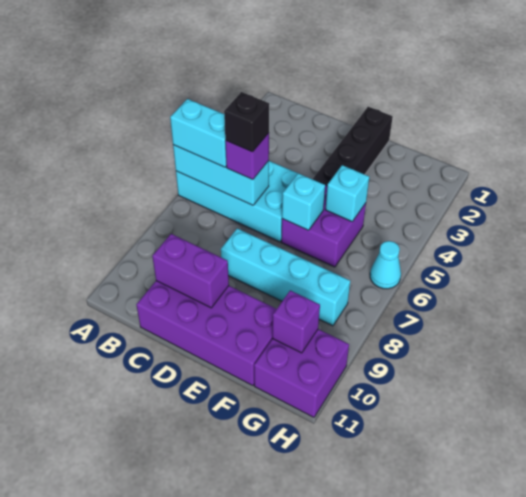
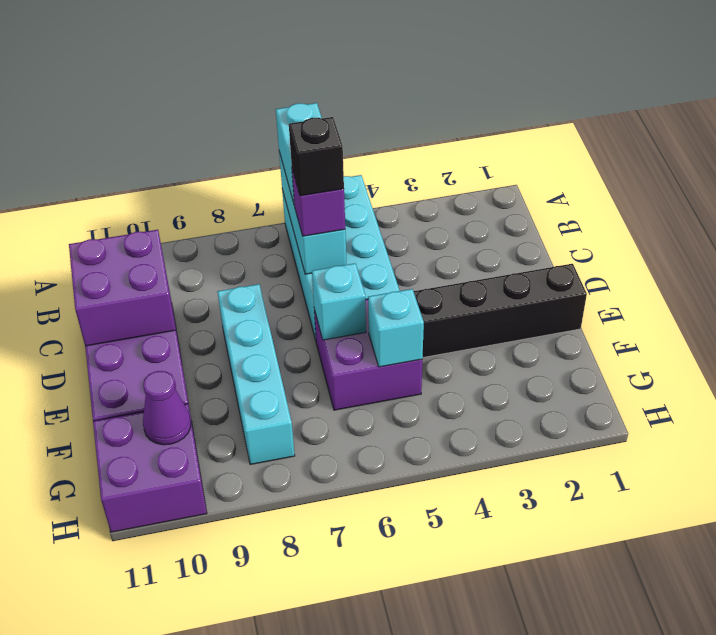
purple 1x2 brick [152,234,229,308] -> purple 2x2 brick [69,230,176,346]
purple 1x1 brick [272,290,320,353] -> purple 1x1 cone [143,371,191,445]
cyan 1x1 cone [370,241,401,289] -> none

